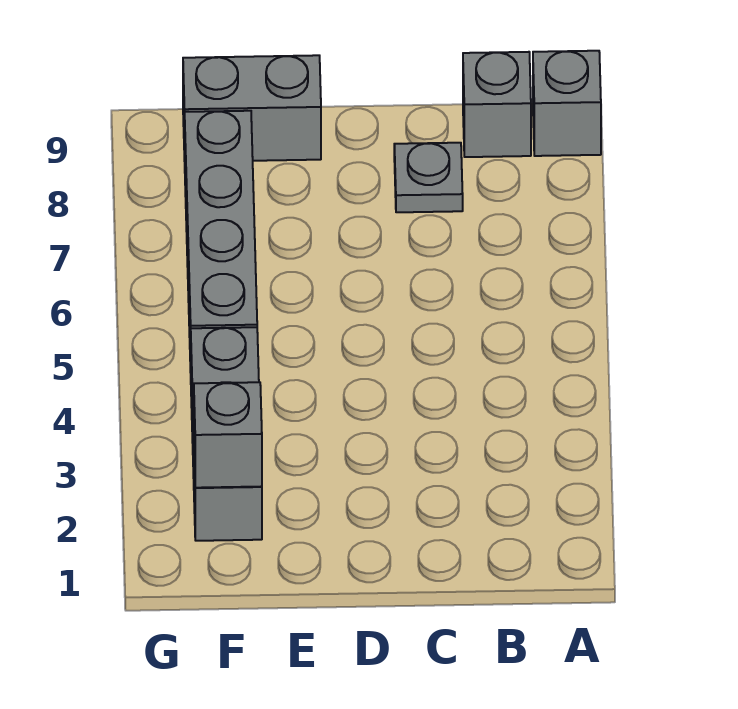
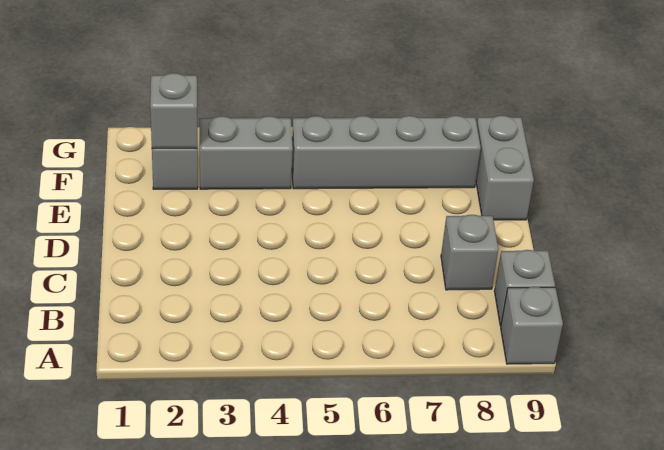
grey 1x1 plate [394,143,463,212] -> grey 1x1 brick [441,215,498,290]

